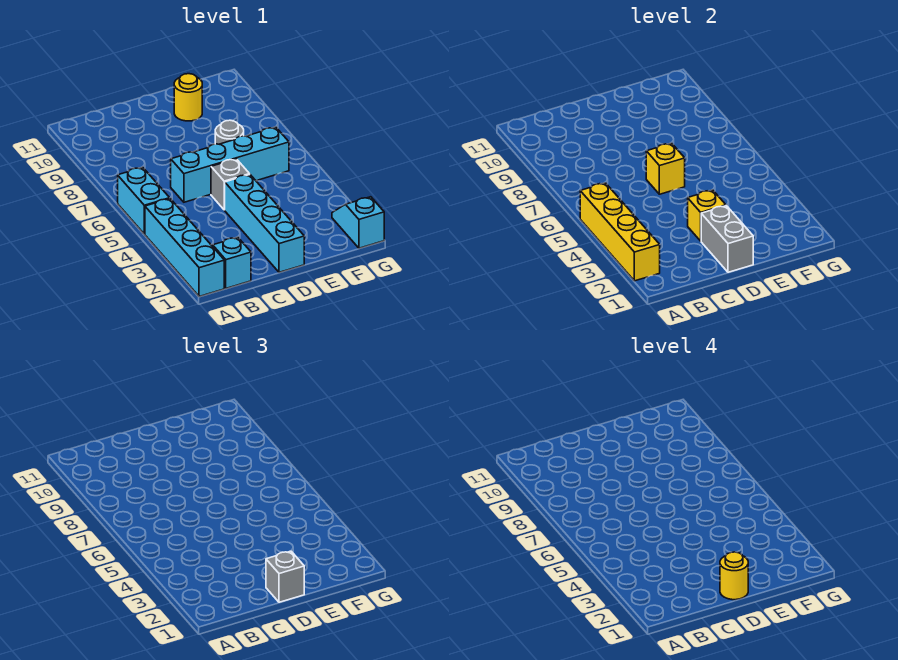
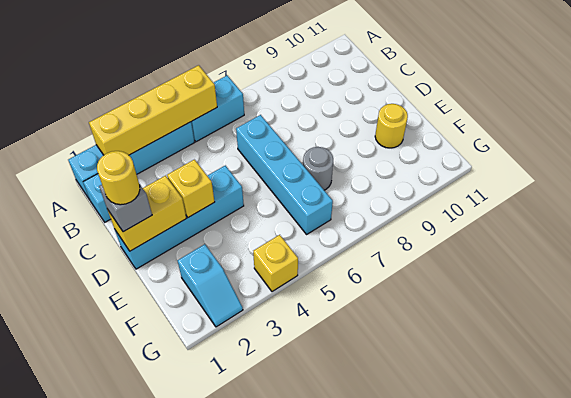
grey 1x2 brick [701,206,753,272] -> yellow 1x2 brick [107,176,186,251]
grey 1x1 brick [211,159,250,210] -> none
yellow 1x1 brick [646,143,685,194] -> yellow 1x1 brick moved to [253,235,298,292]
cyan 1x2 slope [332,197,384,248] -> cyan 1x2 slope turned to [178,244,243,327]

